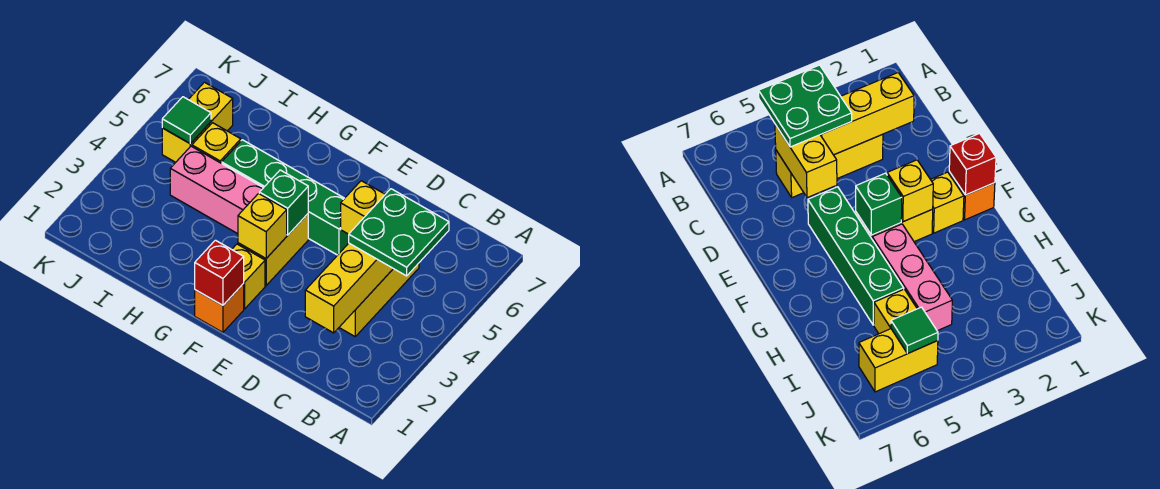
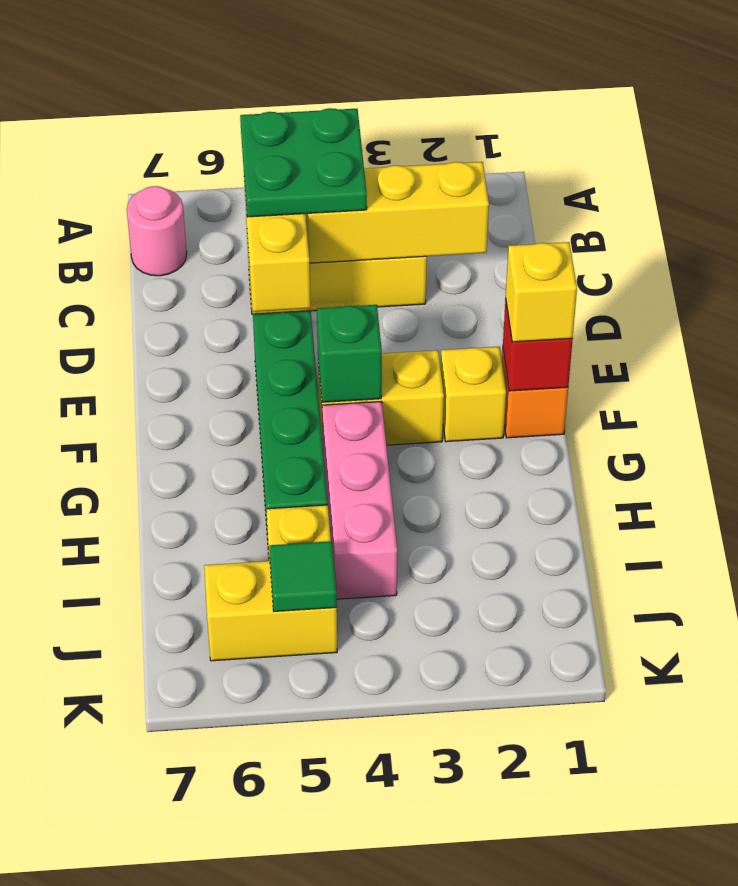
none -> pink 1x1 round brick [127,186,187,276]
yellow 1x1 brick [238,194,287,258] -> yellow 1x1 brick moved to [506,242,577,342]

